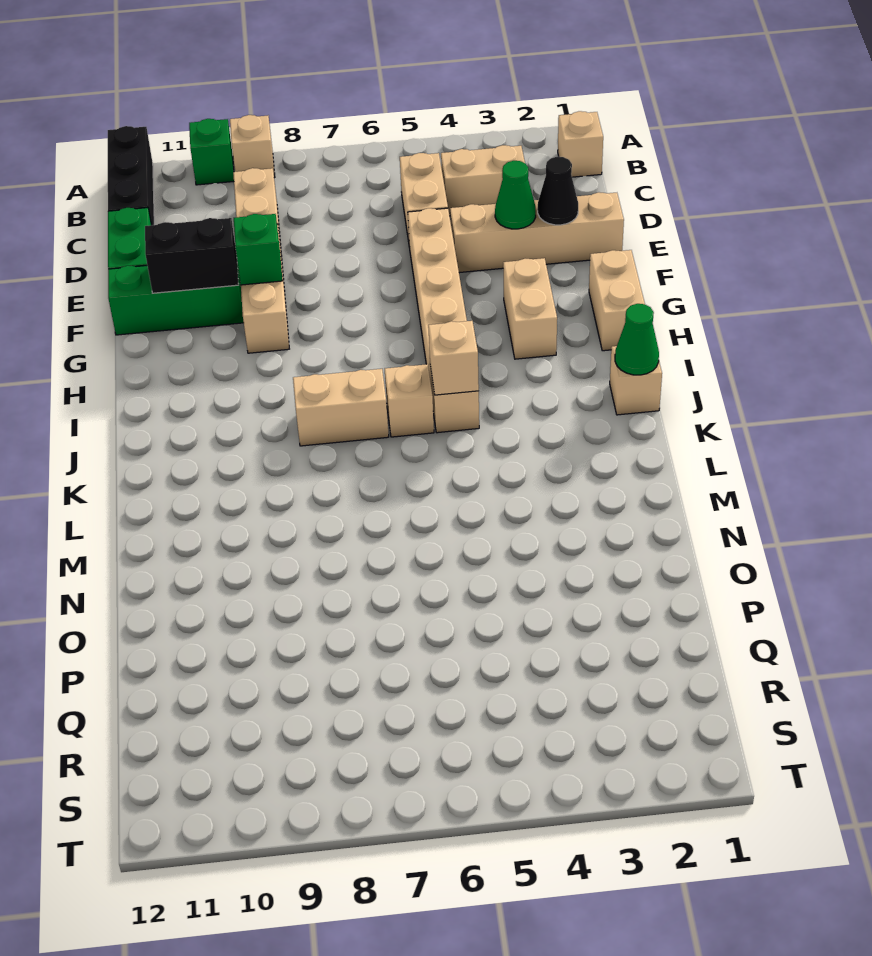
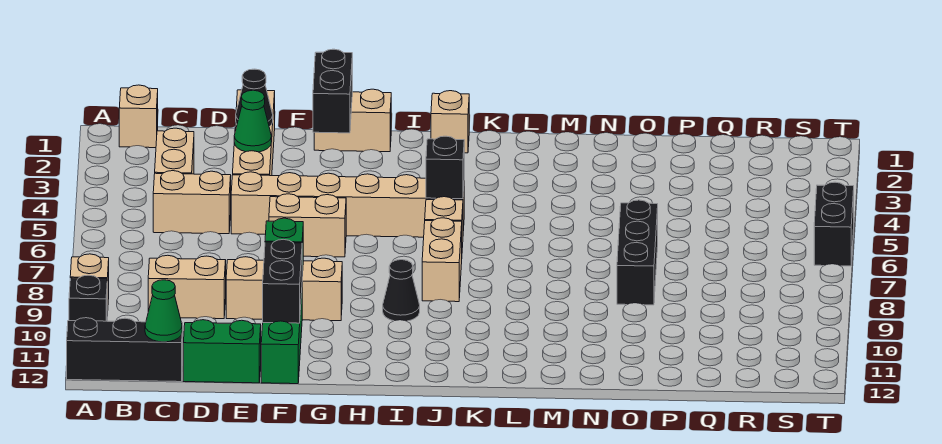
green 1x1 brick [189,119,234,185] -> black 1x1 brick [69,275,107,321]
none -> black 1x2 brick [313,49,352,133]
tan 1x2 brick [503,258,557,359] -> tan 1x2 brick moved to [269,194,346,257]
none -> black 1x1 cone [383,260,420,321]
green 1x1 cone [615,304,659,375] -> green 1x1 cone moved to [145,280,182,342]
tan 1x1 brick [428,321,479,395] -> black 1x1 brick [426,136,464,199]
none -> black 1x3 brick [617,200,658,305]
none -> black 1x2 brick [814,182,854,266]

